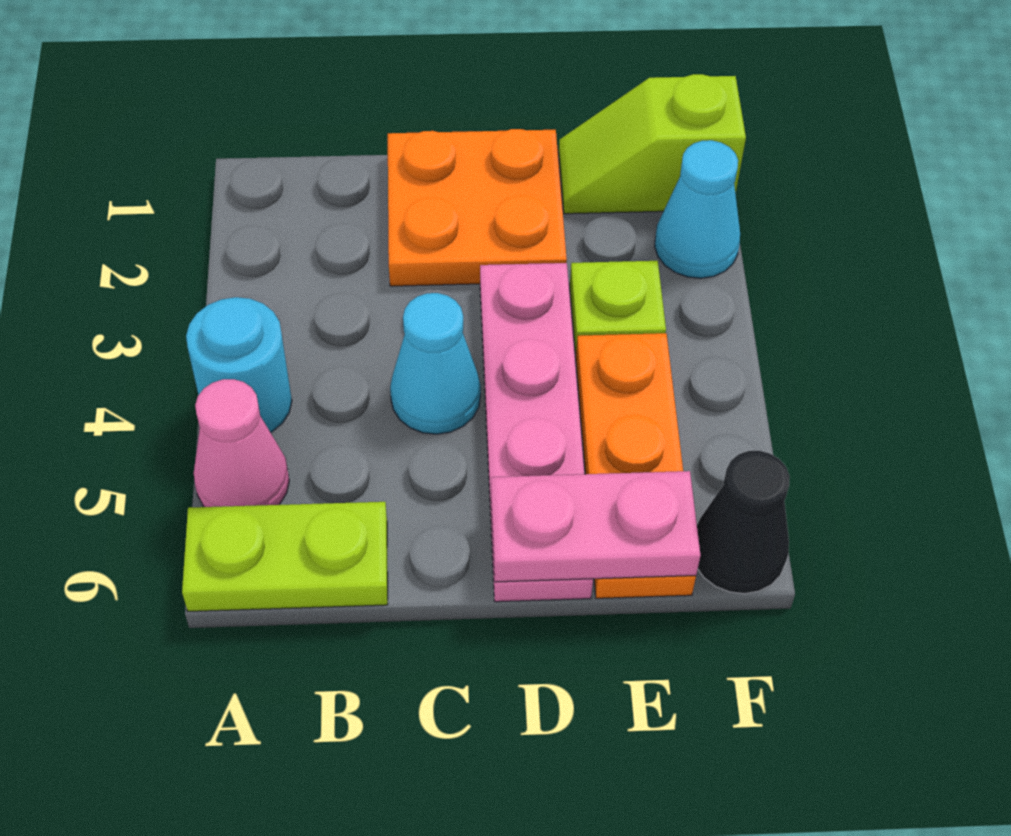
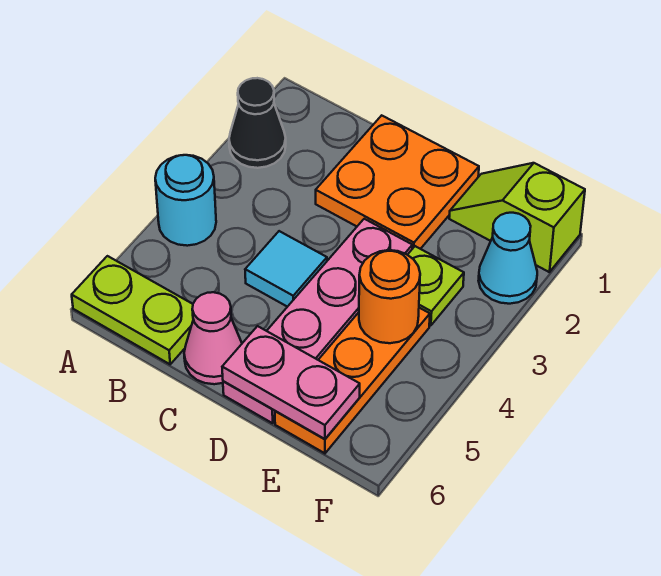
pink 1x1 cone [194,379,289,507] -> pink 1x1 cone moved to [184,292,242,384]
cyan 1x1 cone [390,293,481,434] -> cyan 1x1 tile [245,231,327,307]
none -> orange 1x1 round brick [359,250,420,343]
black 1x1 cone [697,451,790,594] -> black 1x1 cone moved to [229,78,286,168]

